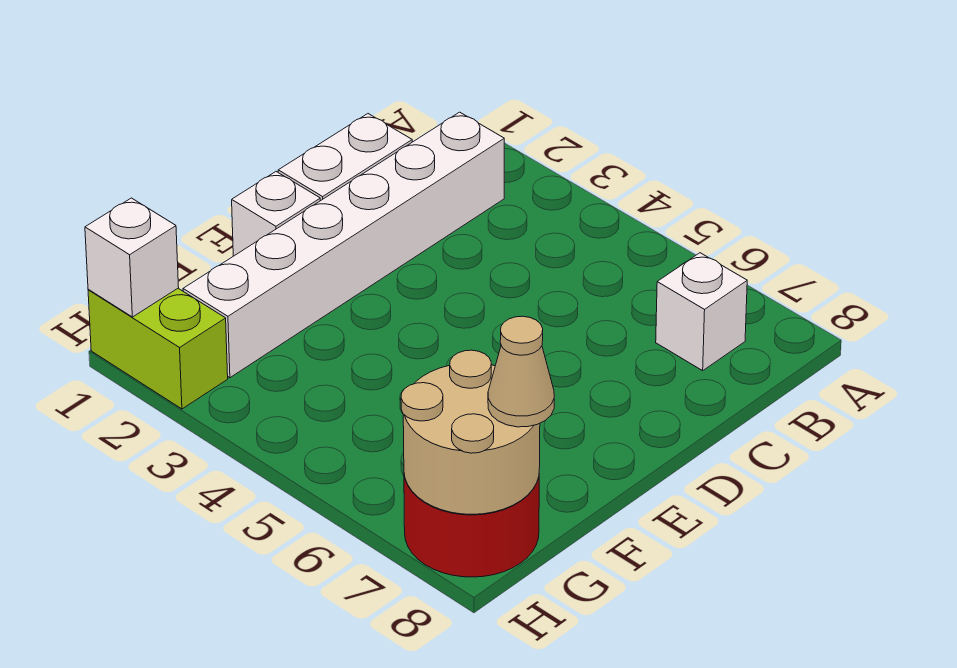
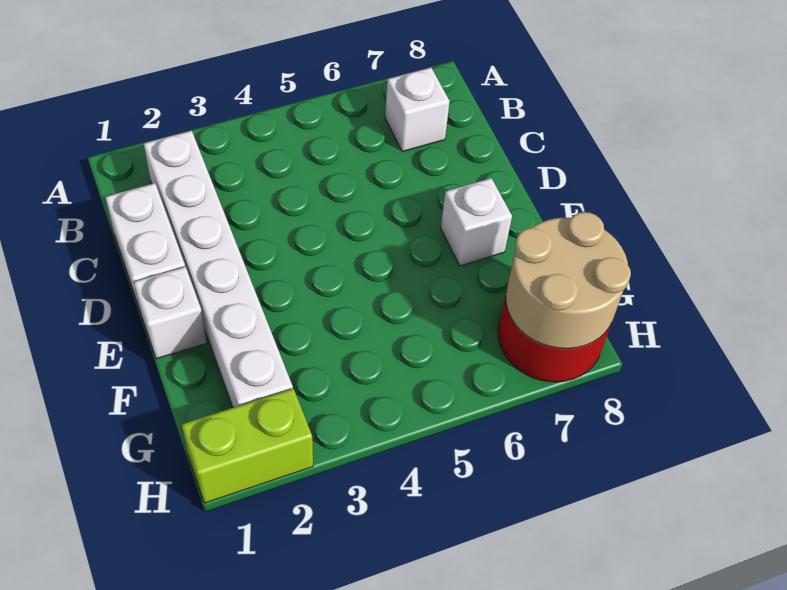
tan 1x1 cone [488,316,554,427] -> none
white 1x1 brick [85,198,179,317] -> white 1x1 brick moved to [441,178,512,266]

